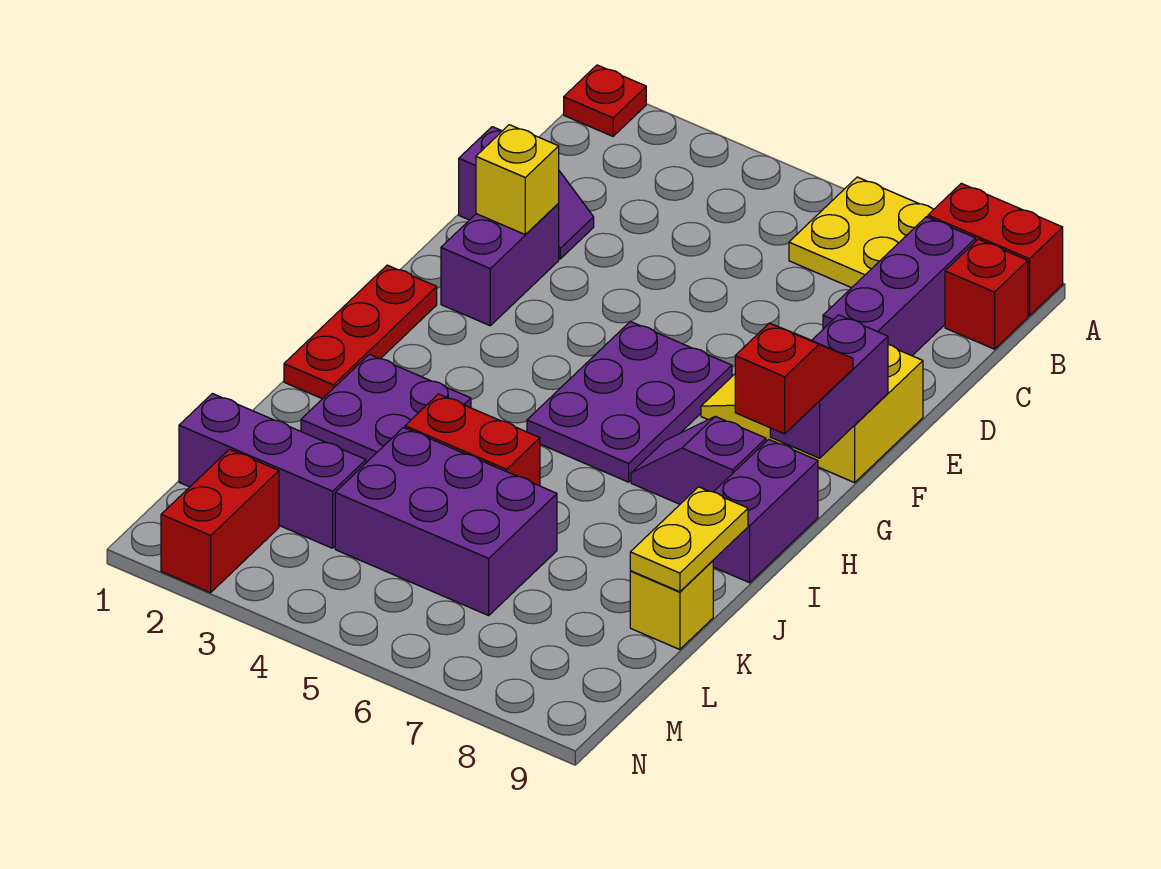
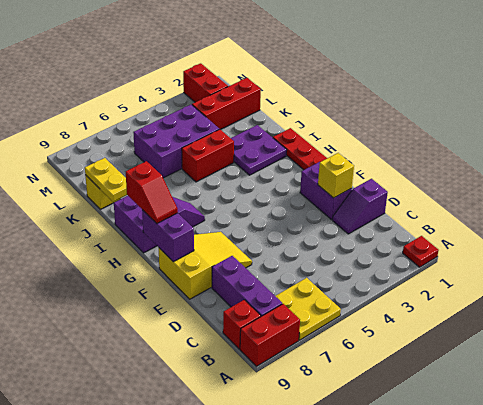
purple 2x3 plate [527,321,732,482] -> none
purple 1x3 brick [179,394,366,548] -> red 1x3 brick [192,78,261,130]

